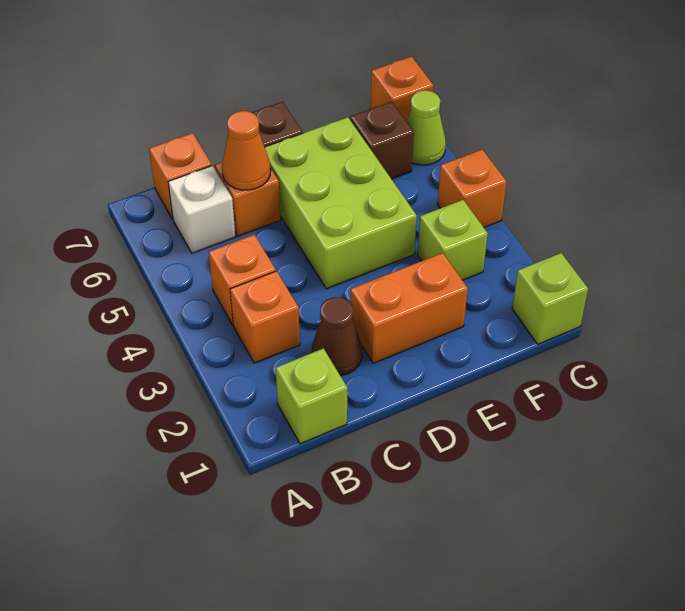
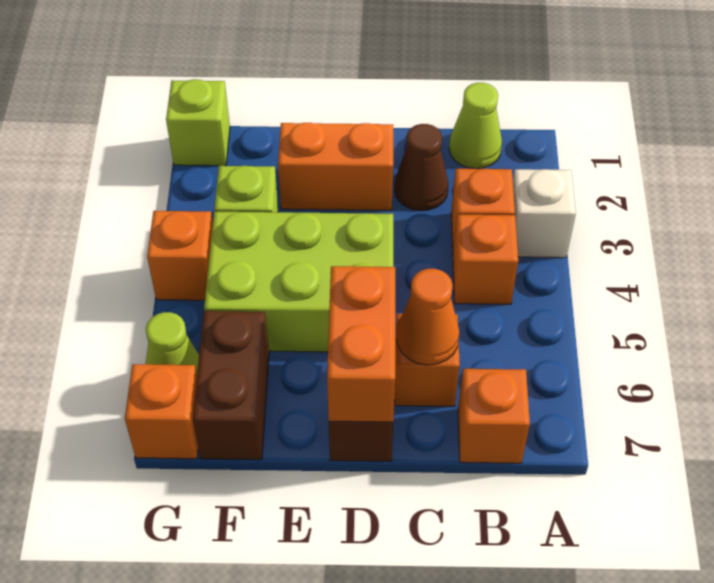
lime 1x1 brick [276,348,347,444] -> lime 1x1 cone [449,83,502,169]
white 1x1 brick [168,166,235,253] -> white 1x1 brick moved to [513,169,576,258]
lime 2x3 brick [265,117,417,289] -> lime 2x3 brick turned to [204,212,393,352]
none -> orange 1x2 brick [327,266,395,422]
brown 1x1 brick [350,102,414,179] -> brown 1x2 brick [193,311,269,460]

